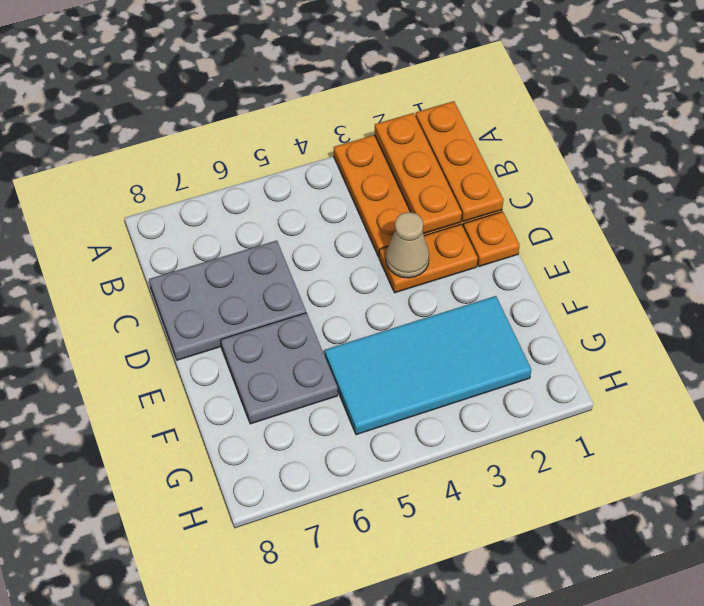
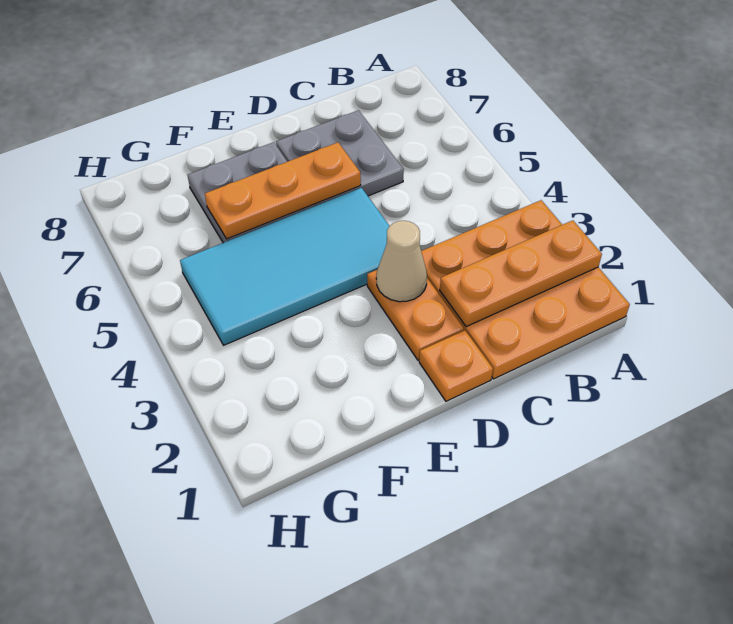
orange 1x3 plate [415,101,503,222] -> orange 1x3 plate moved to [205,143,361,239]
grey 2x3 plate [149,240,306,360] -> grey 2x2 plate [276,110,404,206]
cyan 2x4 tile [325,296,531,435] -> cyan 2x4 tile turned to [180,188,389,345]

